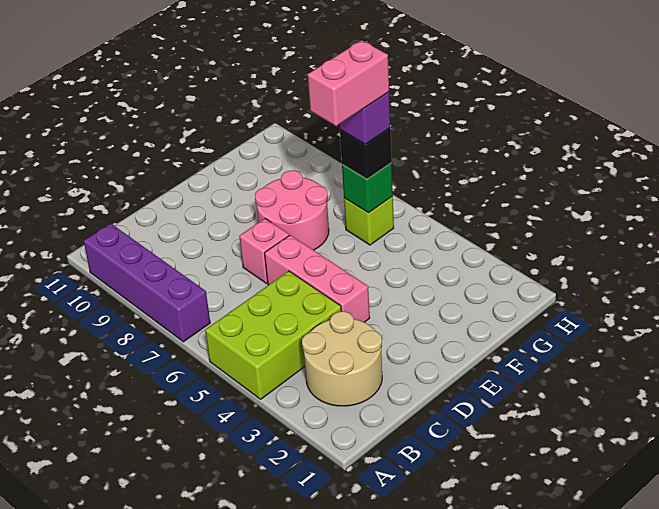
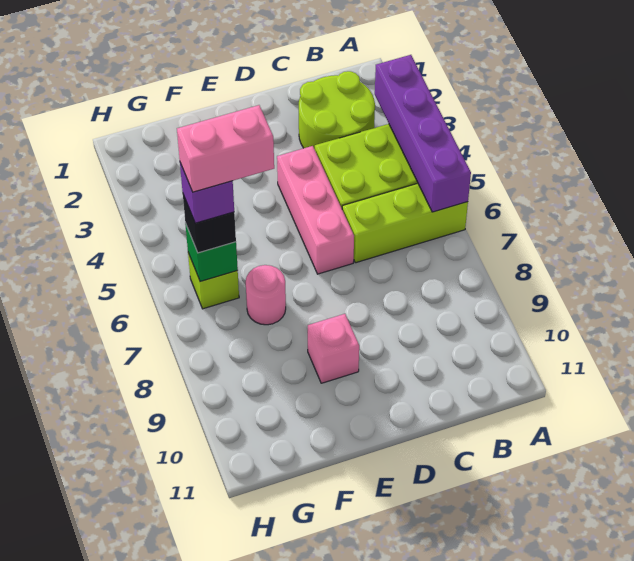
none -> lime 1x3 brick [342,183,468,263]
purple 1x4 brick [84,223,210,342] -> purple 1x4 brick moved to [375,55,471,212]
tan 2x2 round brick [302,311,382,406] -> lime 2x2 round brick [299,71,375,149]
pink 1x1 brick [239,219,289,283] -> pink 1x1 brick moved to [308,314,359,383]
pink 2x2 round brick [255,170,329,250] -> pink 1x1 round brick [246,265,286,325]

